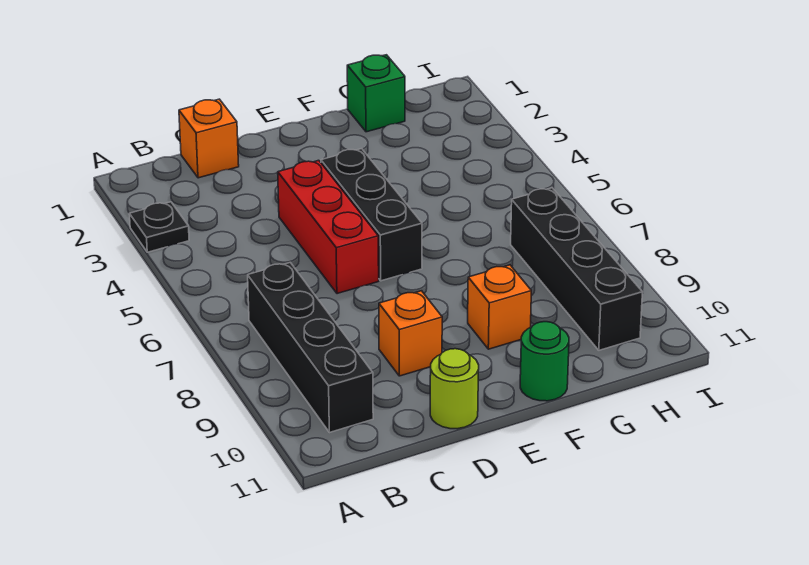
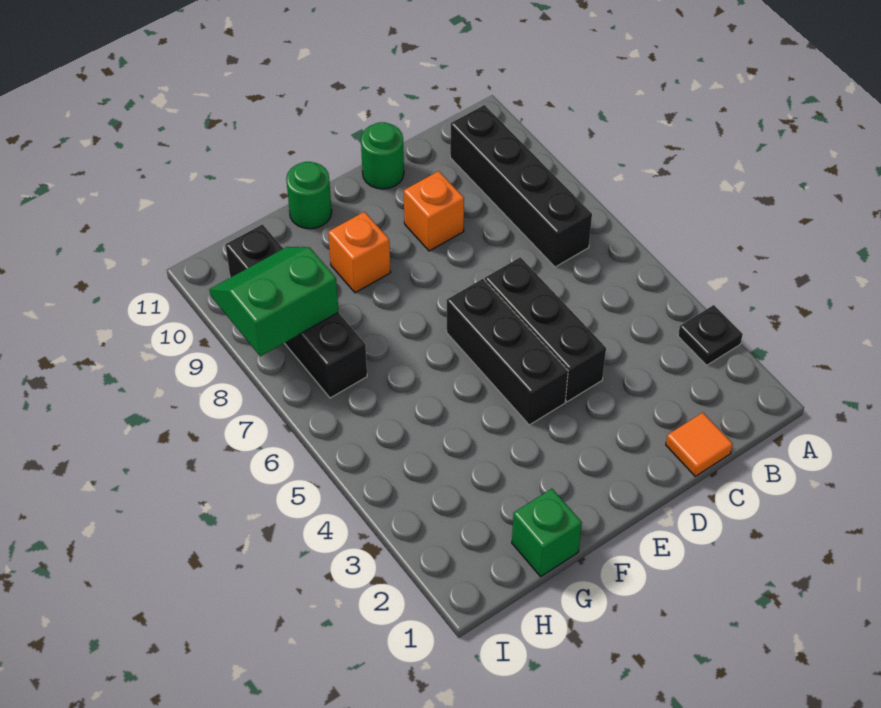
orange 1x1 brick [179,99,239,178] -> orange 1x1 tile [666,413,733,476]
red 1x3 brick [278,160,379,294] -> black 1x3 brick [485,257,606,402]
lime 1x1 round brick [430,349,479,429] -> green 1x1 round brick [361,122,404,189]
none -> green 2x2 slope [209,247,338,356]

